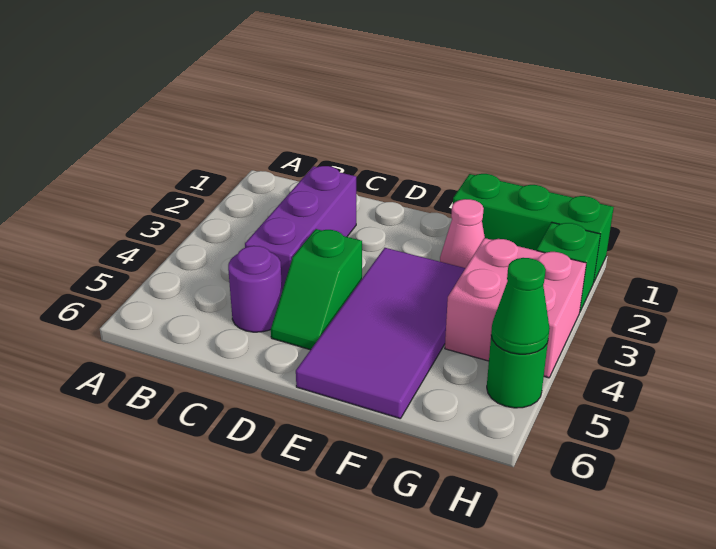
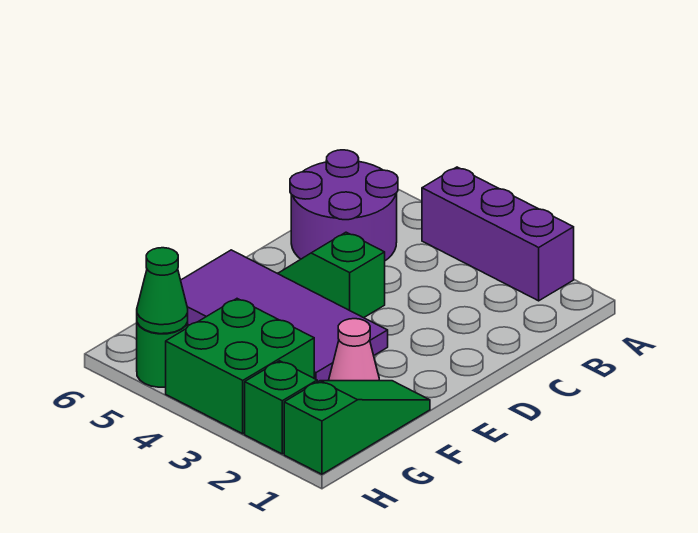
purple 1x3 brick [245,166,356,291] -> purple 1x3 brick moved to [422,167,574,301]
purple 1x1 round brick [228,246,282,332] -> purple 2x2 round brick [290,150,398,261]
green 1x3 brick [453,174,614,283] -> green 1x3 slope [284,381,430,474]
pink 2x2 brick [445,238,586,378] -> green 2x2 brick [166,299,314,434]

